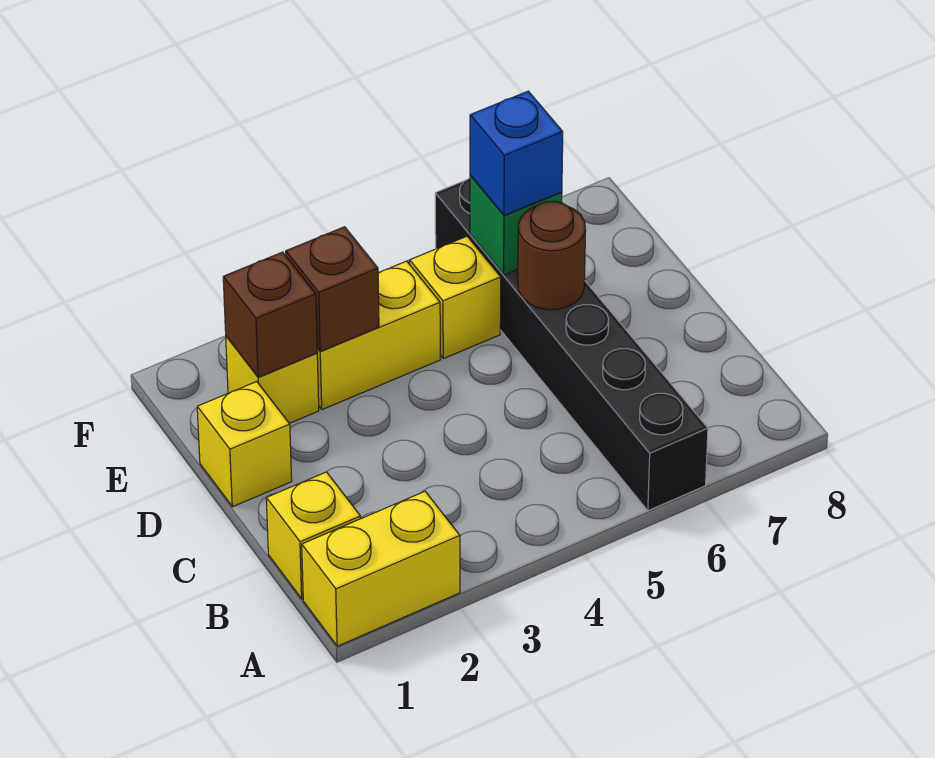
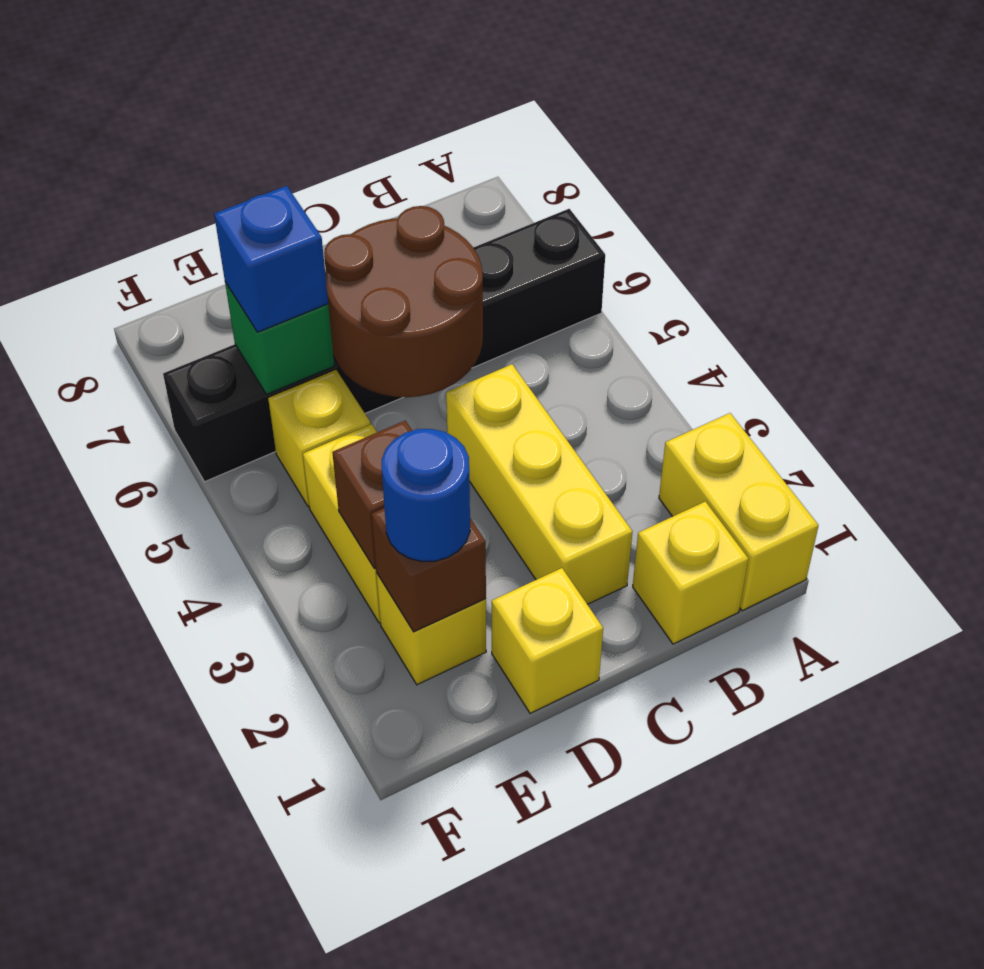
none -> yellow 1x3 brick [446,364,633,604]
brown 1x1 round brick [518,202,586,310] -> brown 2x2 round brick [324,206,483,397]
none -> blue 1x1 round brick [382,429,470,562]

